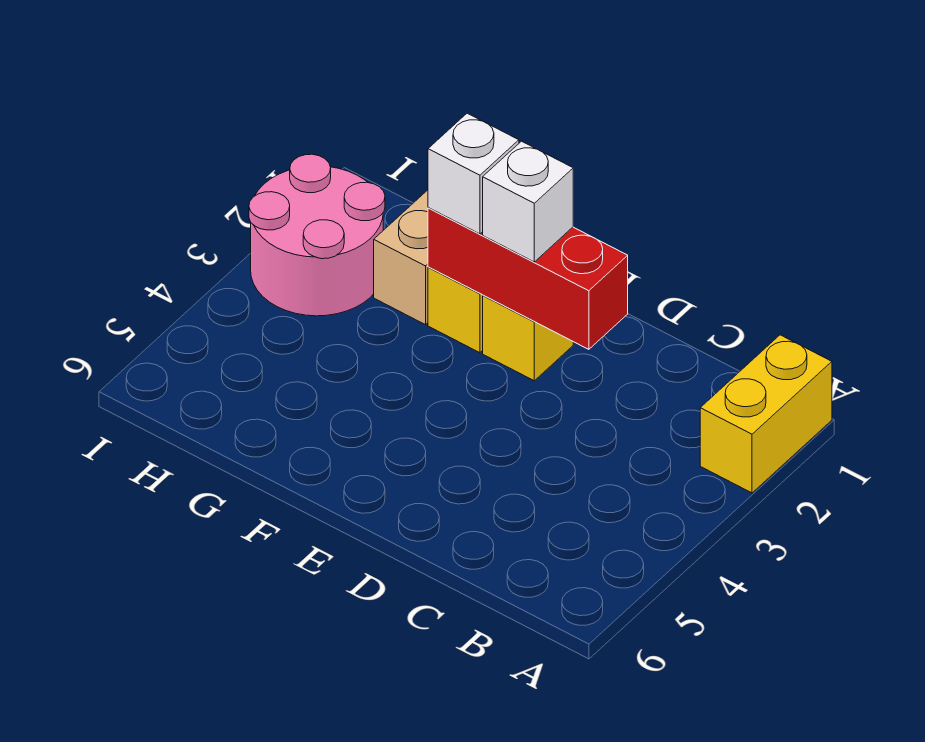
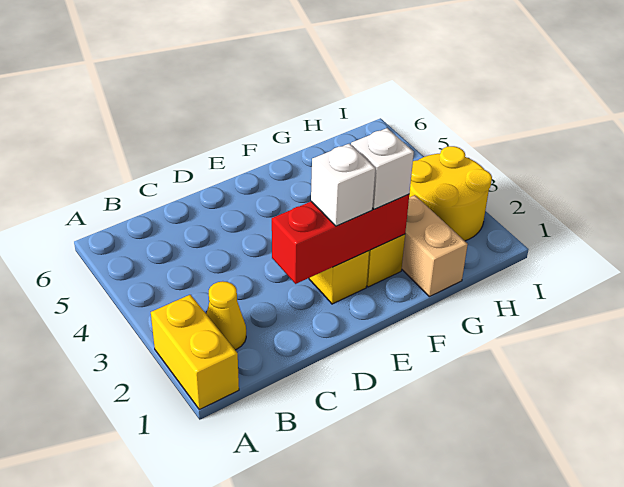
none -> yellow 1x1 cone [207,281,246,350]
pink 2x2 round brick [249,154,385,316] -> yellow 2x2 round brick [409,146,492,241]

